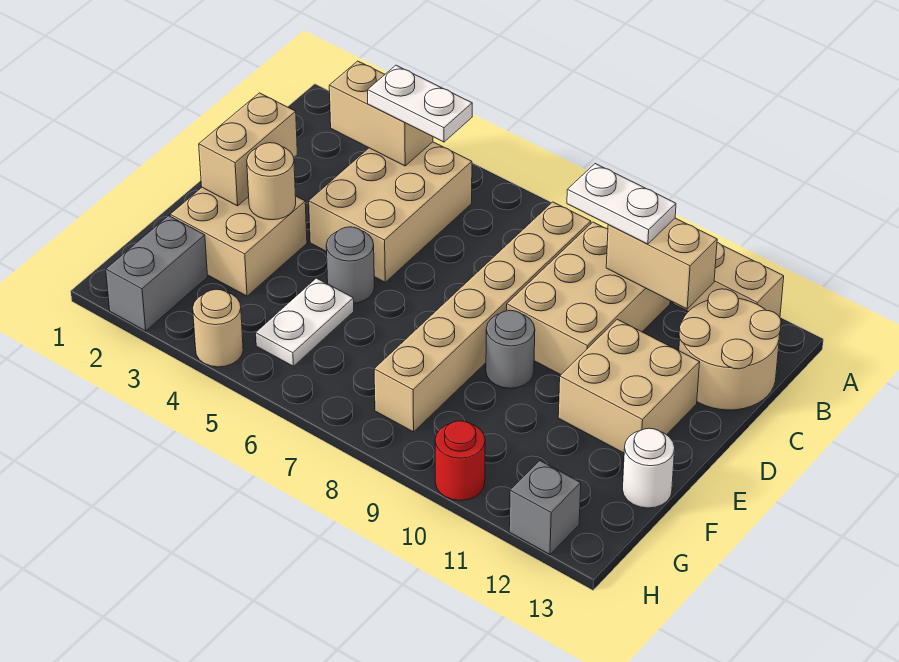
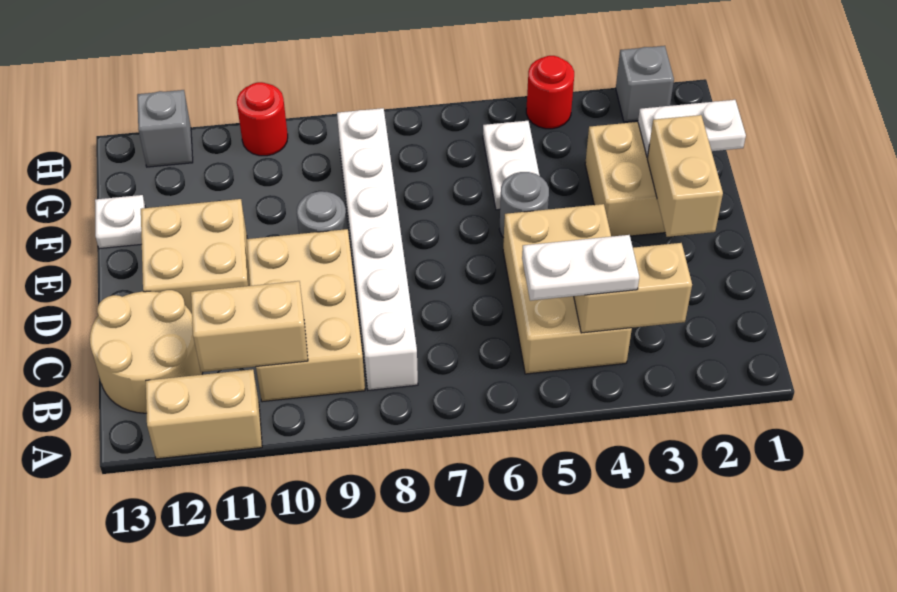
tan 1x6 brick [374,202,591,432] -> white 1x6 brick [337,108,418,390]
white 1x2 plate [567,164,676,244] -> white 1x2 plate moved to [638,100,746,157]
tan 1x1 round brick [247,143,296,220] -> none
white 1x1 round brick [622,428,675,508] -> white 1x1 plate [95,195,145,249]
grey 1x2 brick [106,216,208,331] -> grey 1x1 brick [616,46,674,122]
tan 1x1 round brick [193,289,243,367] -> red 1x1 round brick [526,56,574,129]

